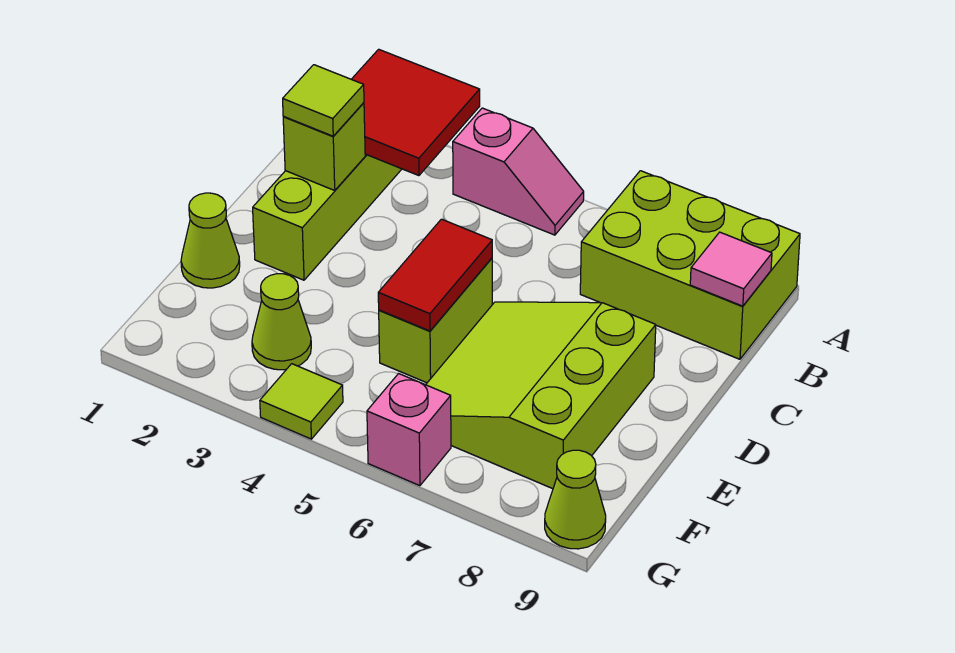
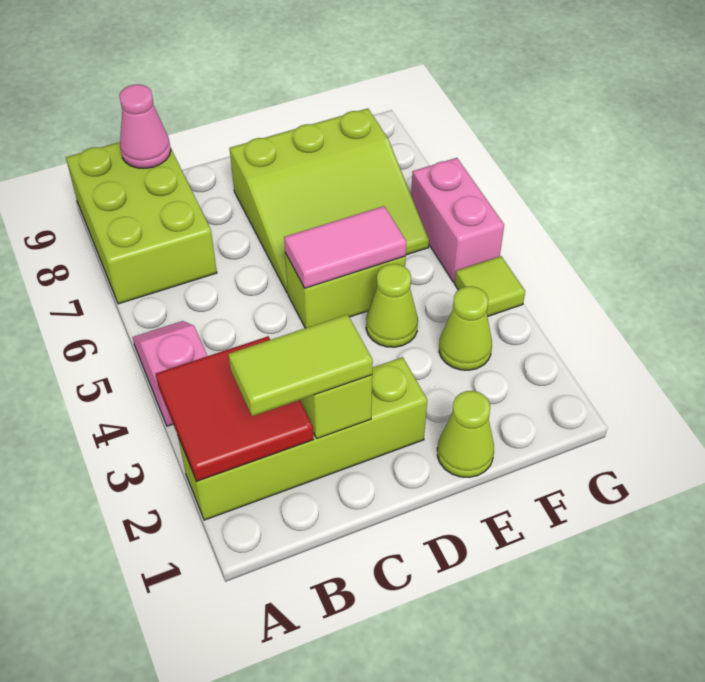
pink 1x1 tile [690,232,772,306] -> pink 1x1 cone [119,84,171,168]
lime 1x1 tile [283,65,364,136] -> lime 1x2 tile [229,314,373,416]
red 1x2 tile [378,219,492,331] -> pink 1x2 tile [284,206,406,288]
pink 1x1 brick [367,374,451,486] -> pink 1x2 brick [411,158,504,282]
lime 1x1 cone [545,450,606,549] -> lime 1x1 cone moved to [366,264,418,347]

